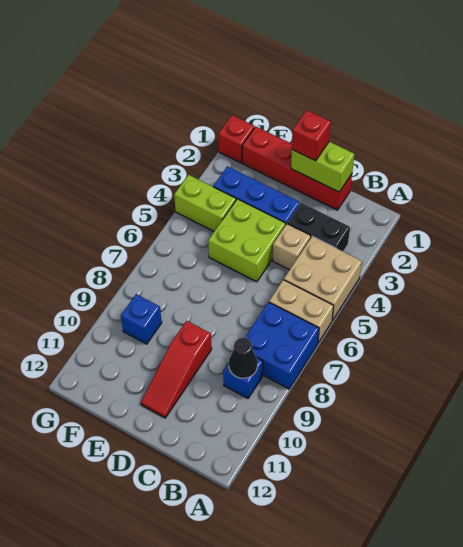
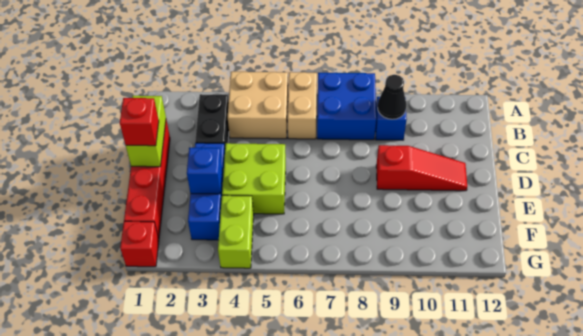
tan 1x1 brick [273,224,311,270] -> none
blue 1x1 brick [121,294,162,344] -> blue 1x1 brick moved to [187,147,222,194]

